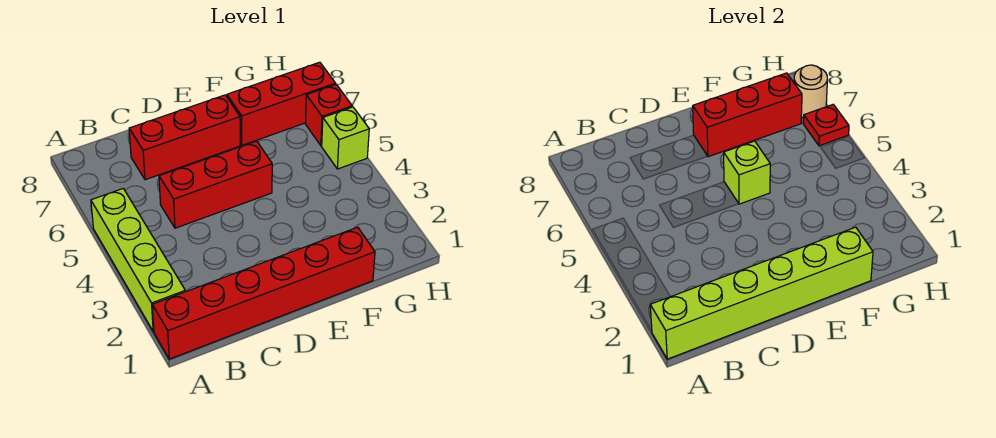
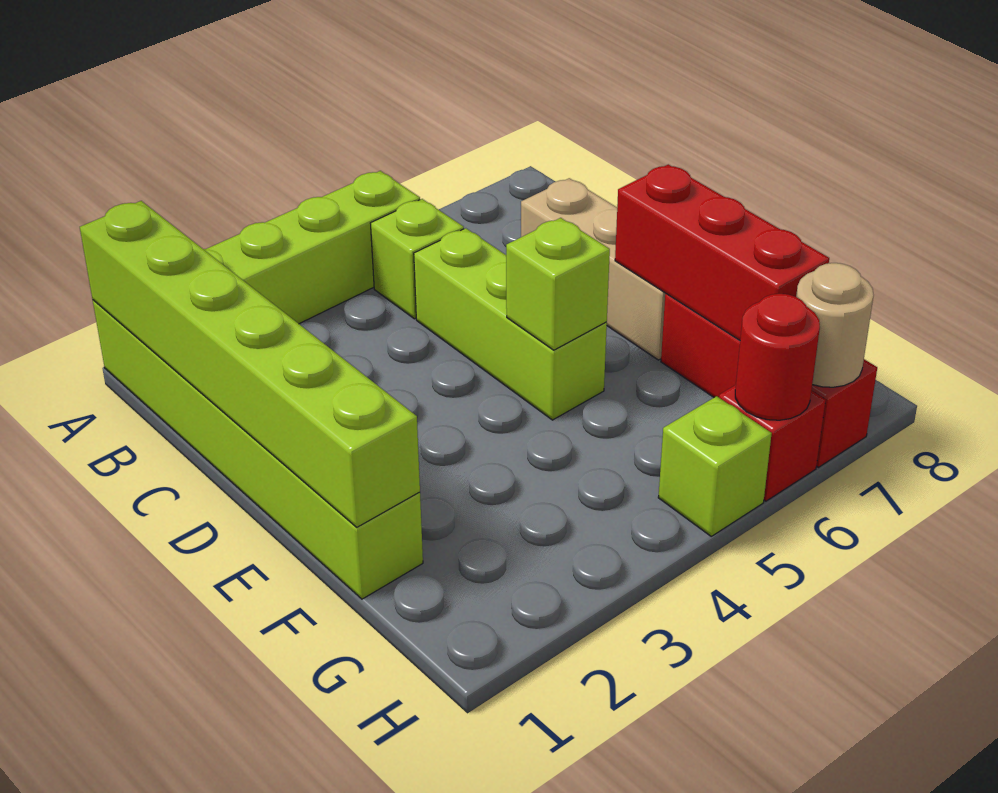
red 1x6 brick [152,227,375,359] -> lime 1x6 brick [93,300,423,599]
none -> lime 1x1 brick [370,199,464,319]
red 1x3 brick [159,141,272,228] -> lime 1x3 brick [414,228,607,420]
red 1x3 brick [129,95,240,180] -> tan 1x3 brick [521,178,666,360]
red 1x1 plate [803,105,849,146] -> red 1x1 round brick [735,294,820,420]

